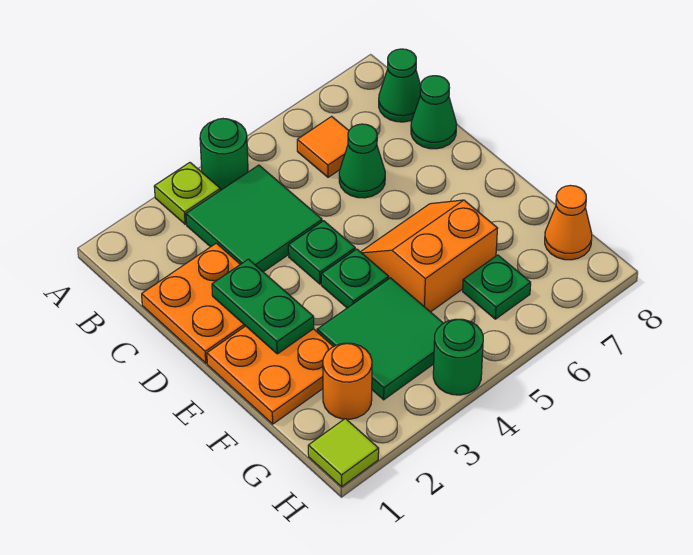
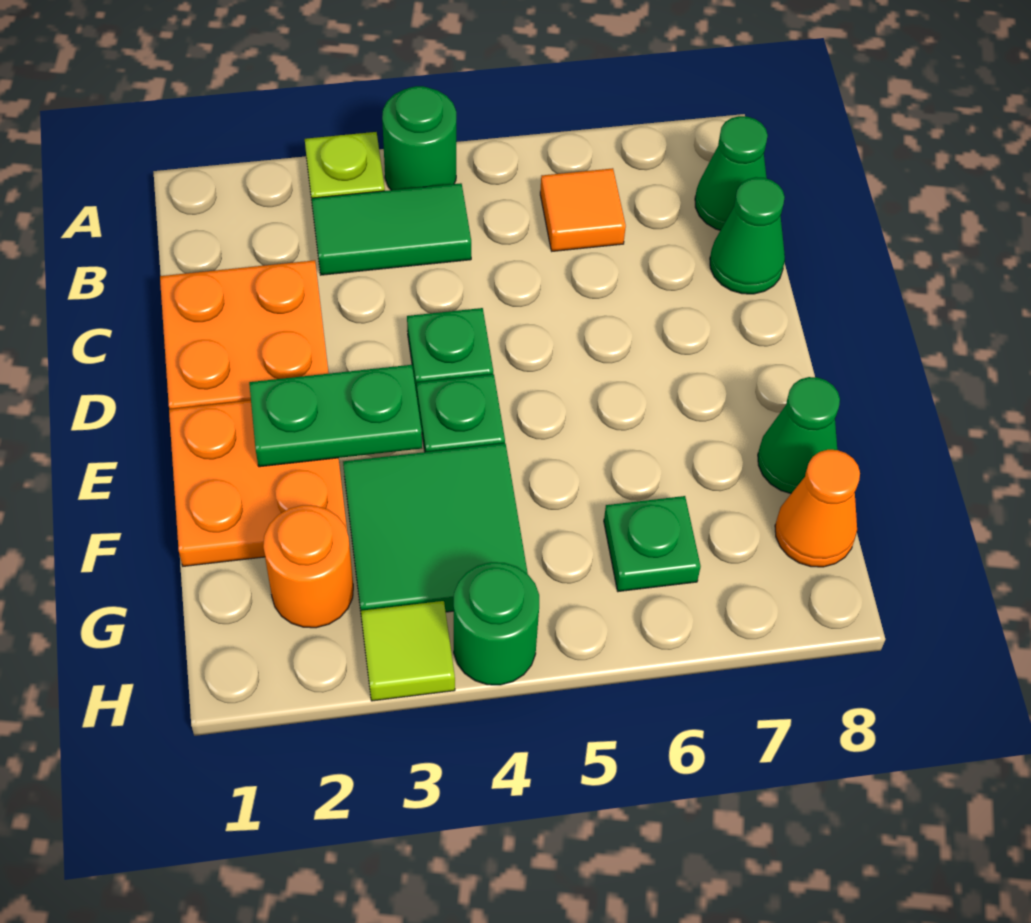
green 2x2 tile [186,165,322,272] -> green 1x2 tile [312,183,471,275]
green 1x1 cone [339,124,385,198] -> green 1x1 cone moved to [758,377,840,493]
green 1x2 plate [212,259,314,354] -> green 1x2 plate turned to [249,365,422,467]
orange 2x2 slope [361,200,498,312] -> none
lime 1x1 tile [308,419,379,487] -> lime 1x1 tile moved to [361,601,455,701]

